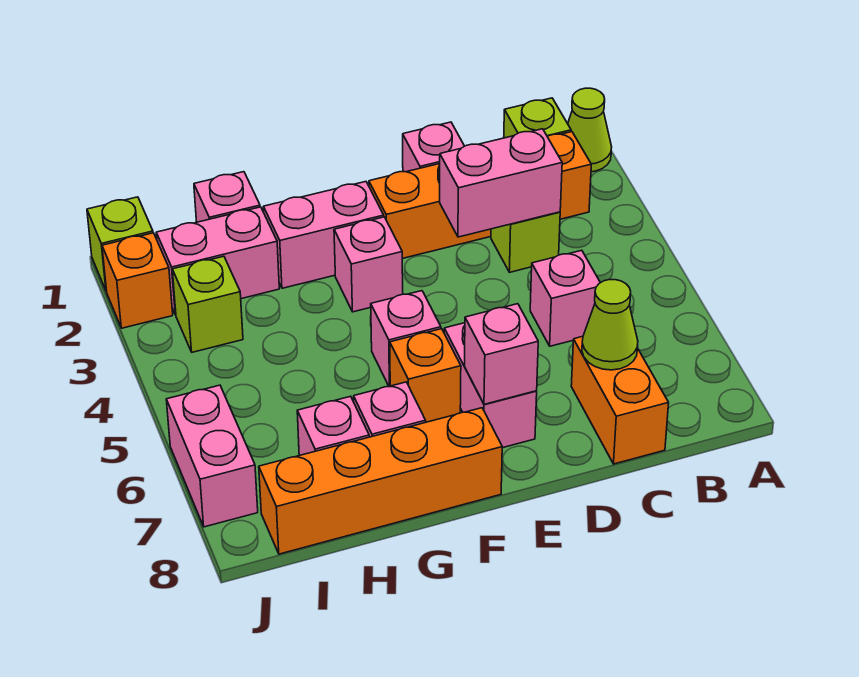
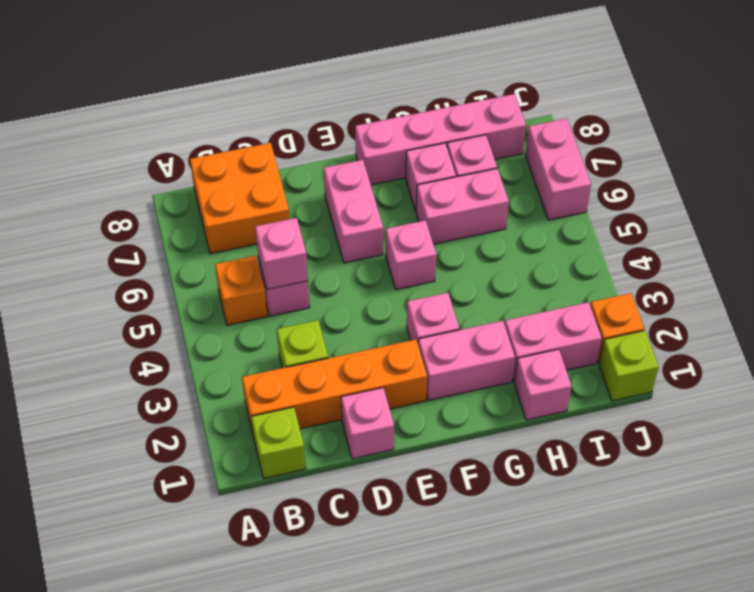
lime 1x1 cone [568,88,612,172] -> none
pink 1x2 brick [440,129,562,237] -> pink 1x2 brick moved to [416,169,509,244]
orange 1x2 brick [571,336,669,464] -> orange 2x2 brick [190,143,290,254]
lime 1x1 cone [582,280,638,370] -> none
pink 1x1 brick [465,304,538,404] -> pink 1x1 brick moved to [255,218,308,289]
orange 1x1 brick [390,329,461,422] -> orange 1x1 brick moved to [215,256,267,325]
orange 1x4 brick [259,408,502,554] -> pink 1x4 brick [355,94,526,185]
lime 1x1 brick [172,256,243,352] -> none

